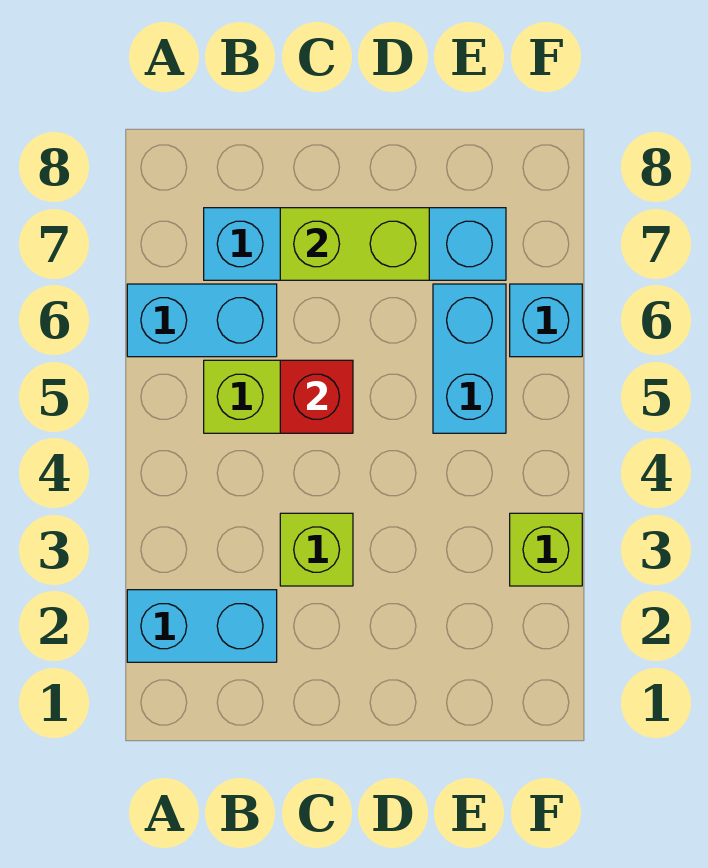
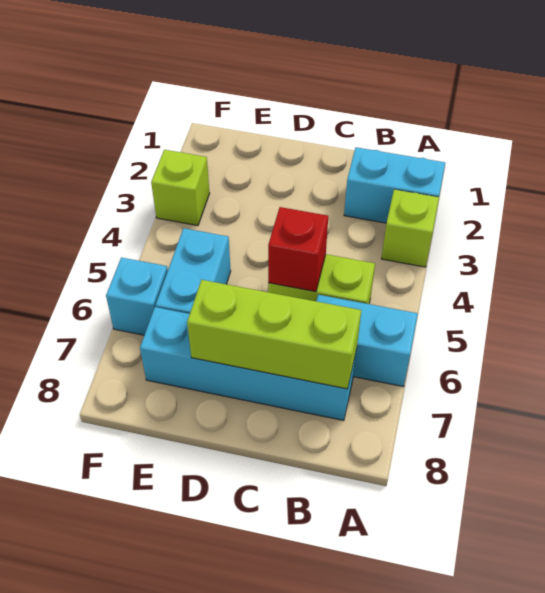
lime 1x1 brick [280,513,353,586] -> lime 1x1 brick moved to [381,189,439,267]
lime 1x2 brick [280,208,429,280] -> lime 1x3 brick [187,280,361,389]

